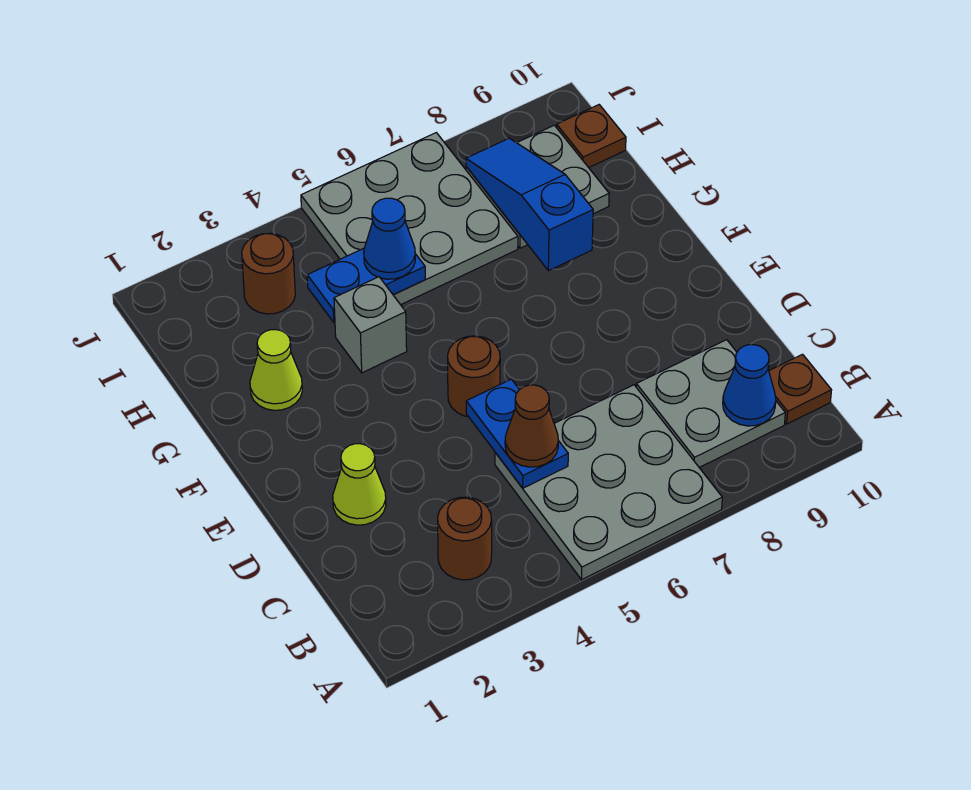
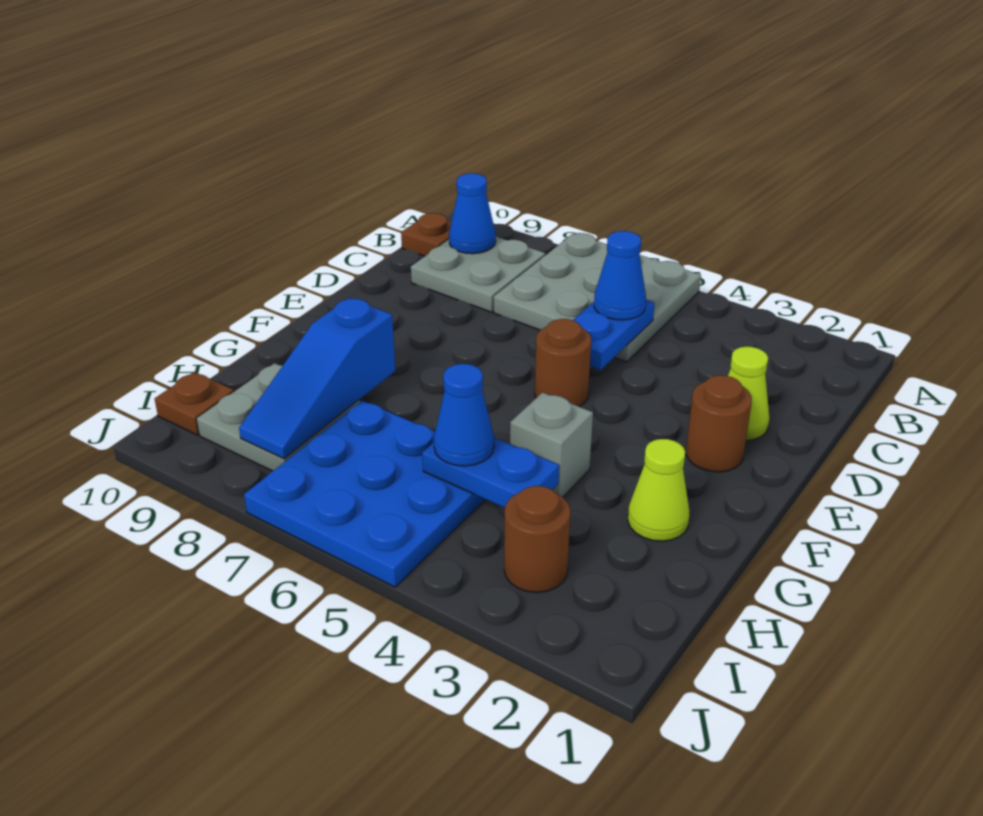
brown 1x1 round brick [438,497,492,580] -> brown 1x1 round brick moved to [686,375,752,472]
brown 1x1 cone [505,385,558,467] -> blue 1x1 cone [594,231,646,320]
grey 3x3 plate [301,133,518,305] -> blue 3x3 plate [244,401,486,587]

